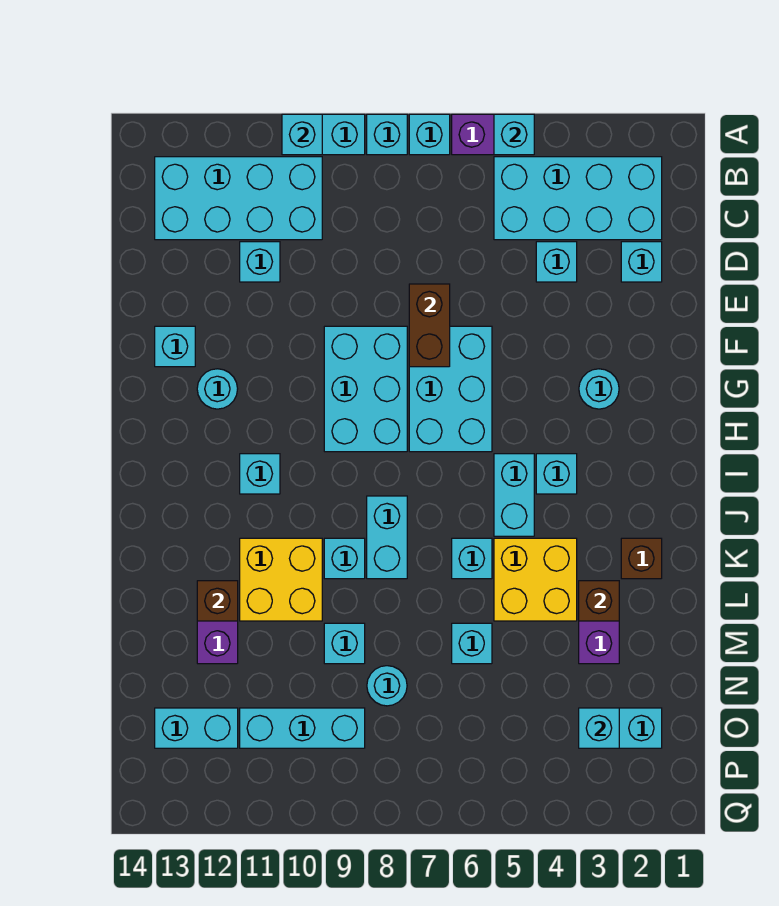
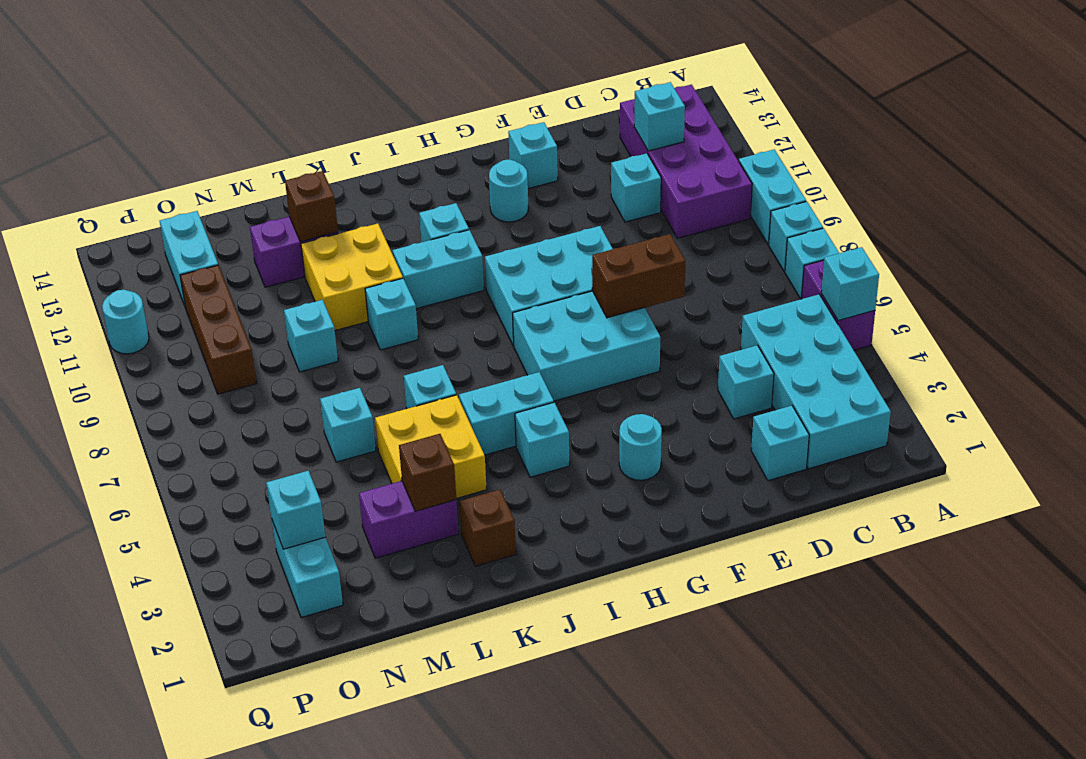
cyan 1x1 brick [282,114,322,155] -> cyan 1x1 brick moved to [634,82,685,151]
cyan 2x4 brick [155,157,322,240] -> purple 2x4 brick [620,85,752,238]
cyan 1x2 brick [367,496,407,579] -> cyan 1x2 brick moved to [393,230,484,309]
cyan 1x1 round brick [367,666,407,706] -> cyan 1x1 round brick moved to [102,290,149,354]
cyan 1x3 brick [240,708,365,748] -> brown 1x3 brick [180,265,257,394]

